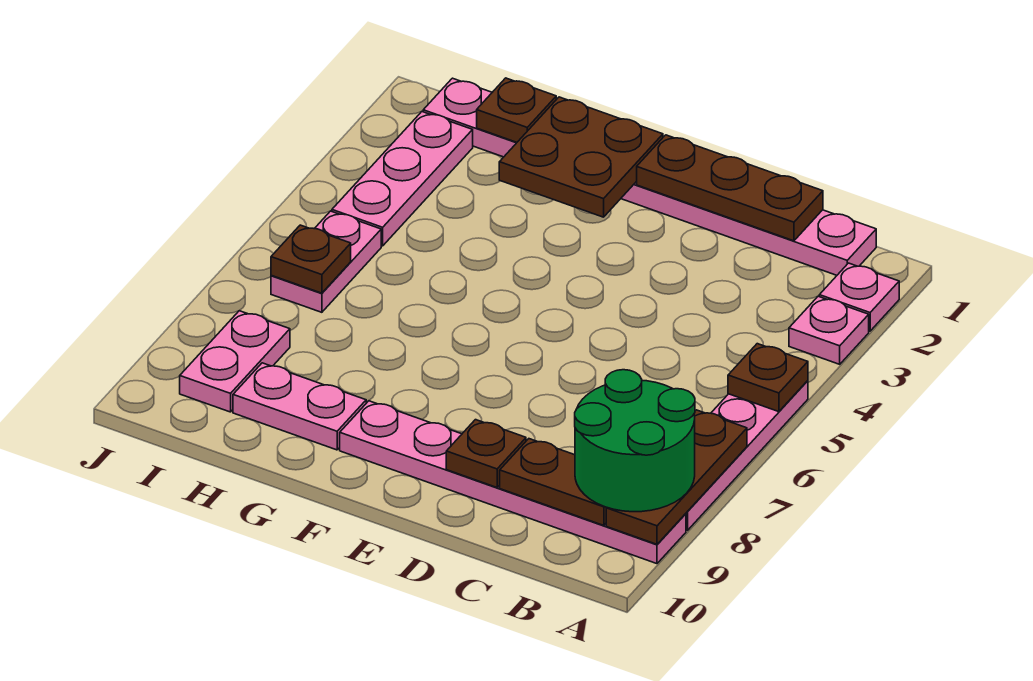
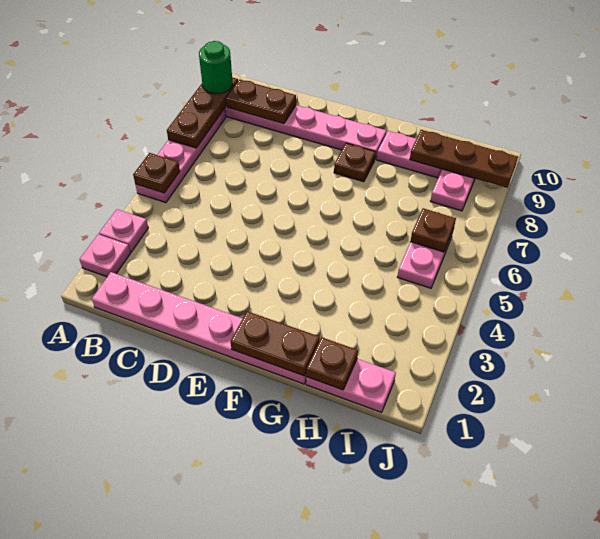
green 2x2 round brick [575,370,695,512] -> green 1x1 round brick [199,41,233,94]
brown 1x3 plate [637,135,823,241] -> brown 1x3 plate moved to [410,130,518,188]
brown 1x1 plate [446,420,526,487] -> brown 1x1 plate moved to [334,143,376,182]
brown 2x2 plate [499,97,663,217] -> brown 1x2 plate [231,311,320,376]
pink 1x3 plate [332,112,473,246] -> none

